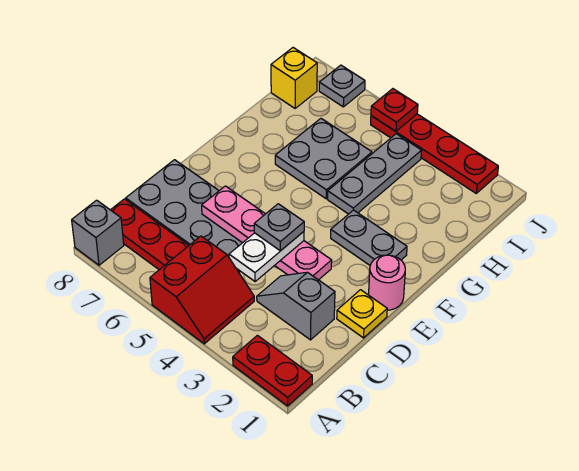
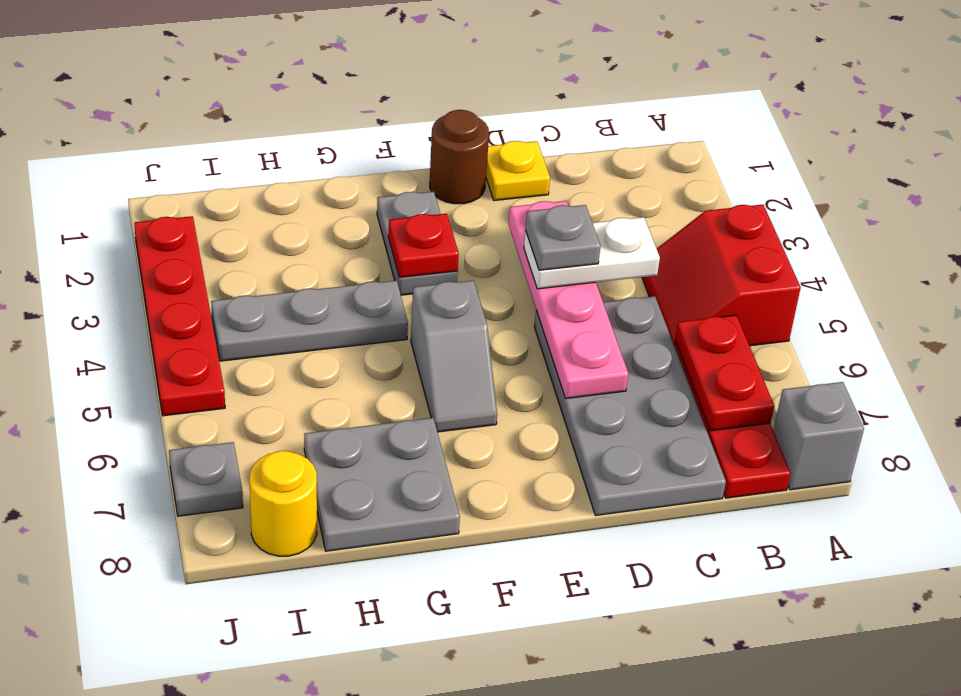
red 1x2 plate [233,335,312,406] -> red 1x2 plate moved to [675,315,774,431]
red 2x2 slope [150,236,254,344] -> red 2x2 slope turned to [642,205,801,346]
grey 1x2 slope [257,272,335,340] -> grey 1x2 slope moved to [411,280,497,432]
pink 1x1 round brick [369,255,405,310] -> brown 1x1 round brick [430,110,489,204]
grey 2x2 plate [275,119,372,199] -> grey 2x2 plate moved to [304,418,460,551]
yellow 1x1 brick [271,48,317,108] -> yellow 1x1 round brick [249,451,317,556]
red 1x1 plate [371,89,418,131] -> red 1x1 plate moved to [388,214,459,277]

